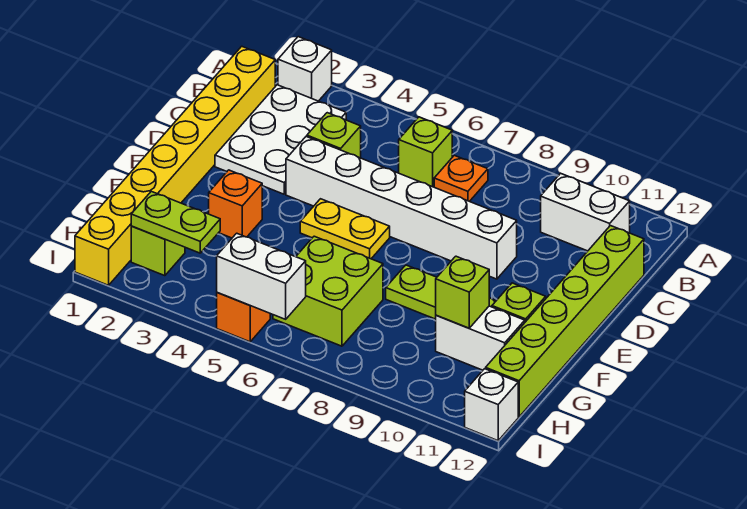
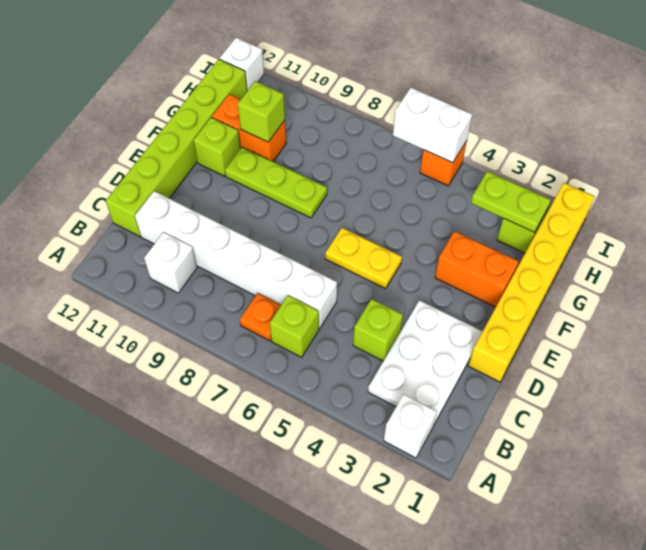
yellow 1x8 brick [75,46,275,285] -> yellow 1x6 brick [468,183,595,382]
white 1x2 brick [541,173,630,251] -> white 1x1 brick [144,232,197,293]
white 1x6 brick [286,137,517,279] -> white 1x6 brick moved to [135,191,337,328]
orange 1x1 brick [209,170,262,238] -> orange 1x2 brick [435,231,519,307]
lime 2x2 brick [273,236,383,346] -> none
white 1x2 brick [436,306,525,370] -> orange 1x2 brick [212,94,286,161]

